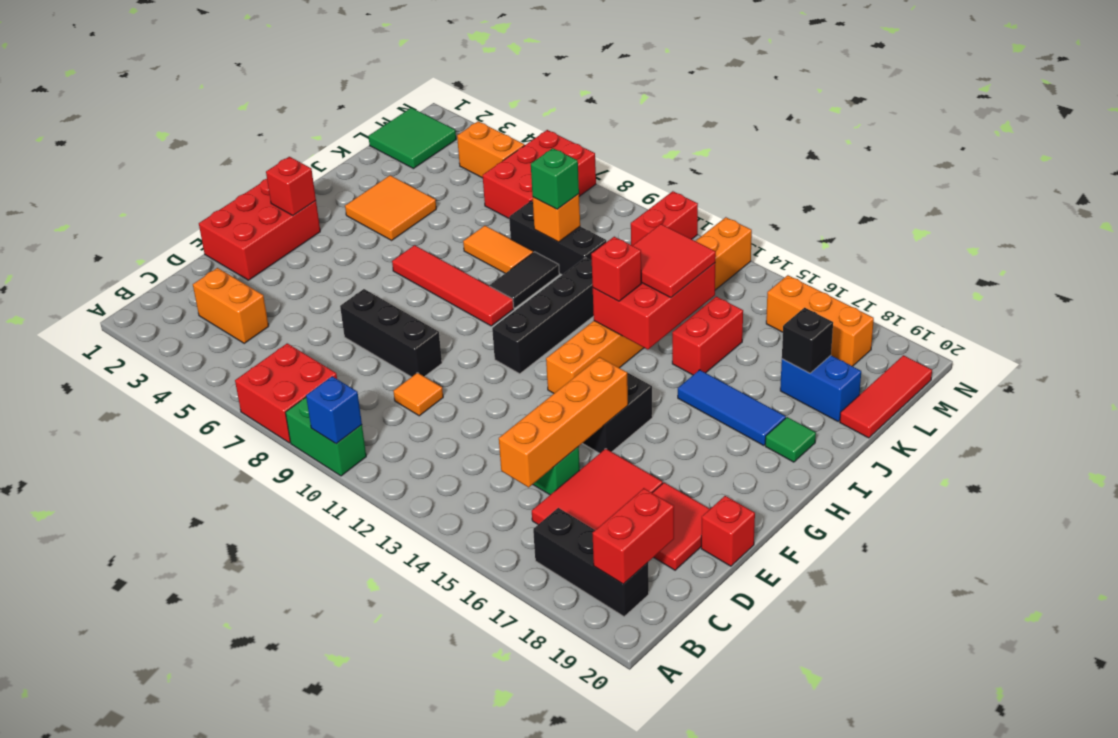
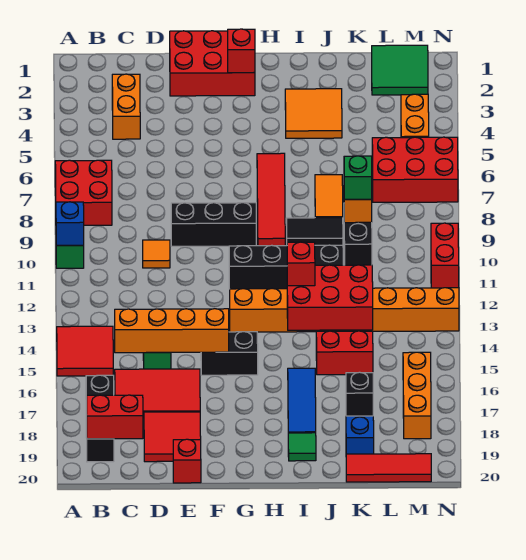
black 1x3 brick [340,289,442,377] -> black 1x3 brick turned to [171,203,256,246]
red 2x2 tile [633,224,716,298] -> red 2x2 tile moved to [57,326,113,376]
red 1x2 brick [631,191,698,246] -> red 1x2 brick turned to [431,223,459,288]

